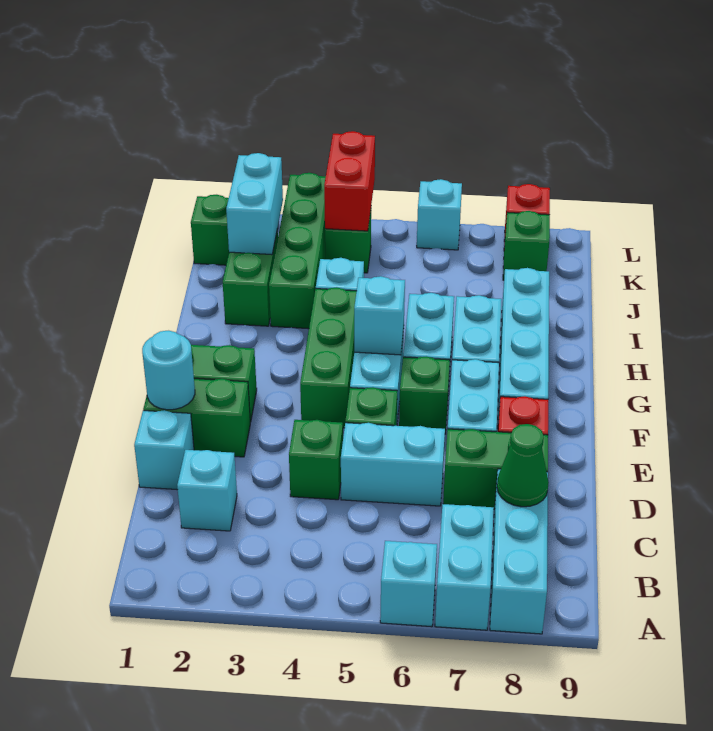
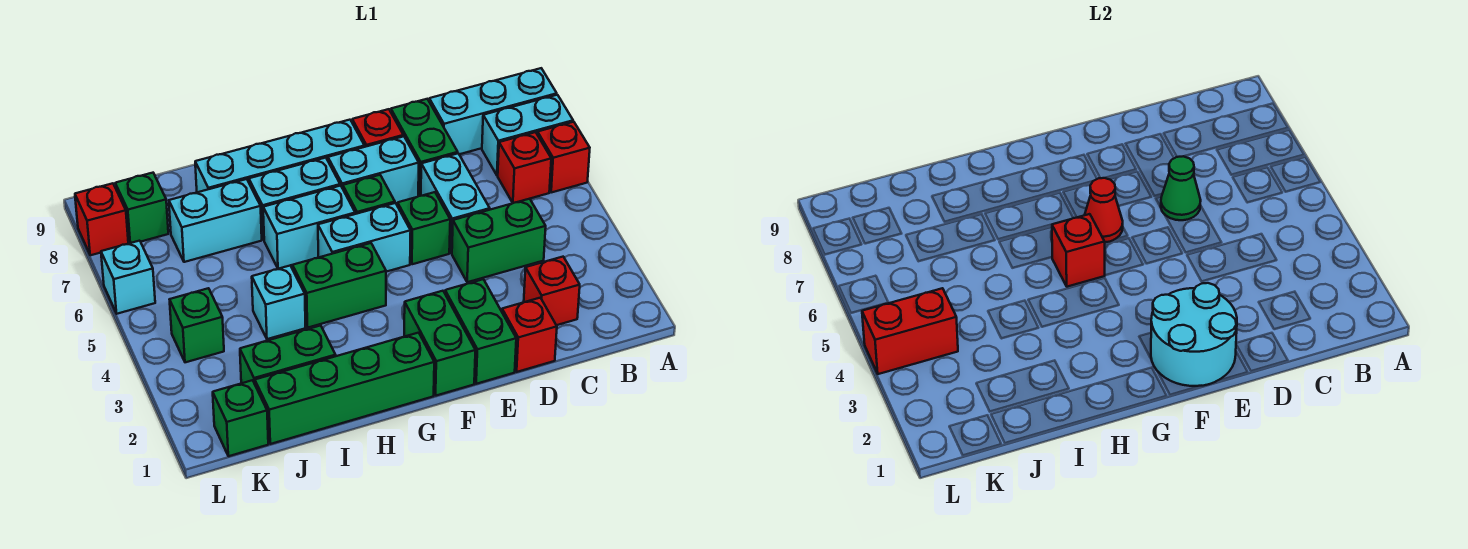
cyan 1x1 brick [380,541,437,627] -> red 1x1 brick [537,122,590,192]
none -> red 1x1 brick [498,132,551,203]
cyan 1x1 brick [177,450,237,531] -> red 1x1 brick [524,257,580,325]
green 1x1 cone [497,424,549,507] -> green 1x1 cone moved to [1161,156,1201,220]
cyan 1x1 brick [134,410,194,490] -> red 1x1 brick [502,298,557,372]
green 1x1 brick [289,420,343,500] -> green 1x2 brick [452,199,546,282]
cyan 1x1 round brick [142,331,195,410] -> cyan 2x2 round brick [1151,283,1237,386]
green 1x3 brick [300,287,356,428] -> green 1x2 brick [293,243,386,328]
none -> red 1x1 cone [1085,178,1123,242]
cyan 1x1 brick [354,276,405,355] -> red 1x1 brick [1052,214,1105,287]
green 1x4 brick [269,173,326,329] -> green 1x4 brick moved to [255,333,434,444]
cyan 1x2 brick [226,153,283,255] -> cyan 1x2 brick moved to [169,179,262,262]

